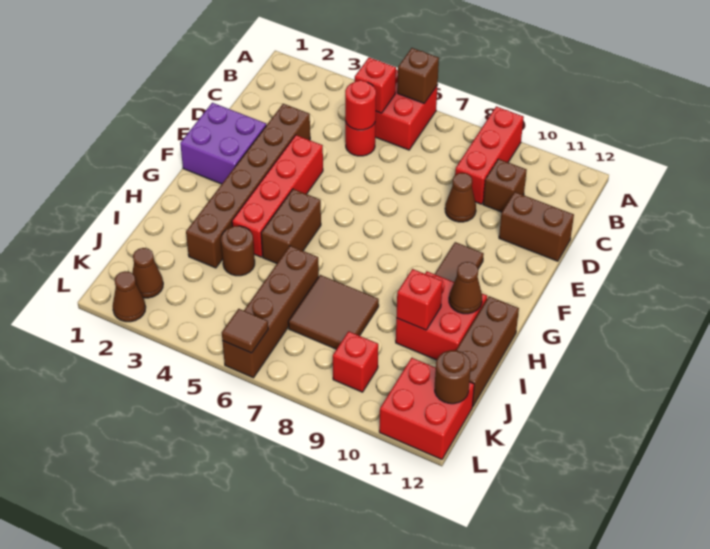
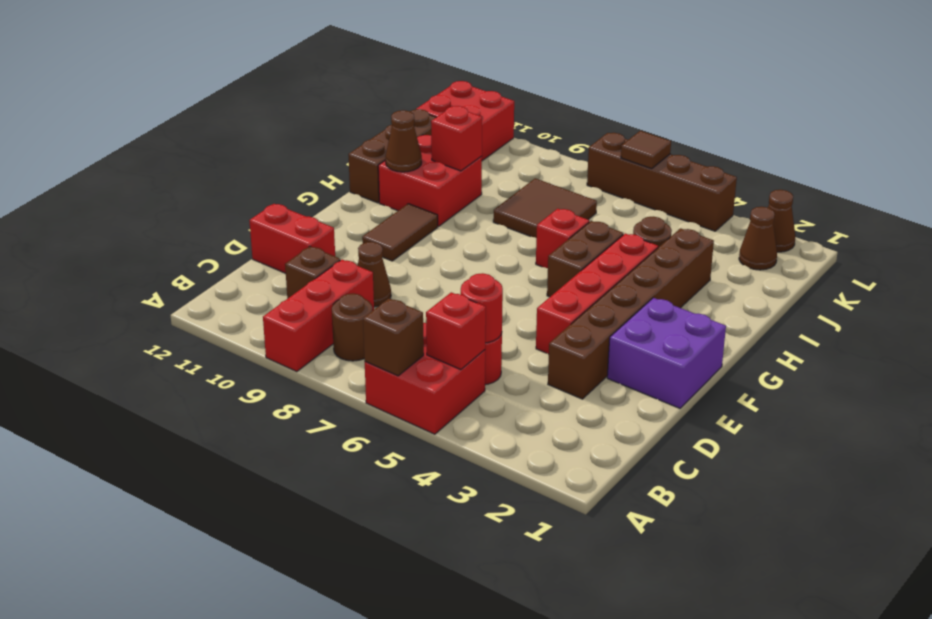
brown 1x2 brick [499,192,574,261] -> red 1x2 brick [249,204,335,273]
brown 1x4 brick [223,246,319,378] -> brown 1x4 brick turned to [587,133,737,231]
red 1x1 brick [333,331,378,392] -> red 1x1 brick moved to [536,209,589,268]
brown 1x1 round brick [435,350,471,404] -> brown 1x1 round brick moved to [332,293,372,361]

